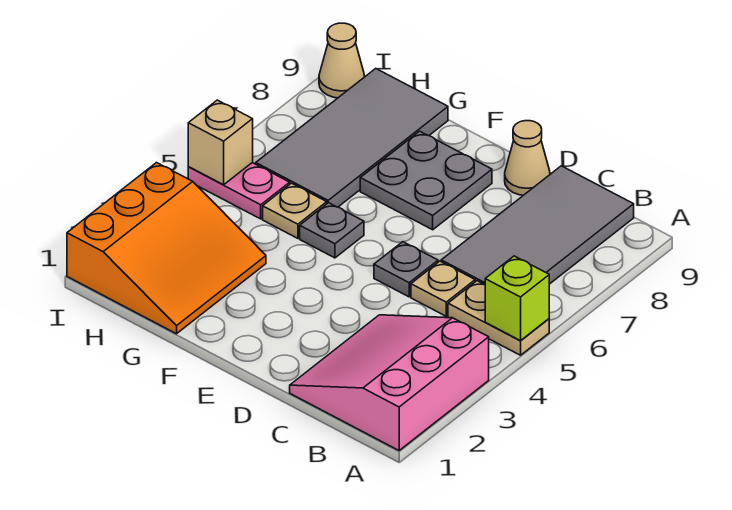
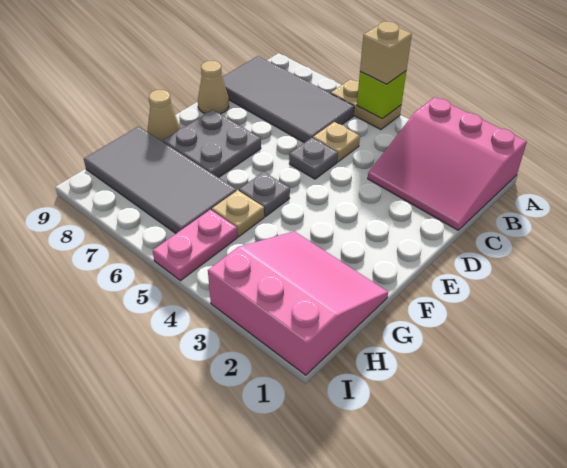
tan 1x2 plate [448,281,549,355] -> tan 1x2 plate turned to [331,79,401,130]
orange 3x3 slope [67,163,266,334] -> pink 3x3 slope [208,231,388,375]
tan 1x1 brick [188,100,253,185] -> tan 1x1 brick moved to [360,22,412,84]
tan 1x1 cone [319,23,364,98] -> tan 1x1 cone moved to [147,90,180,142]

